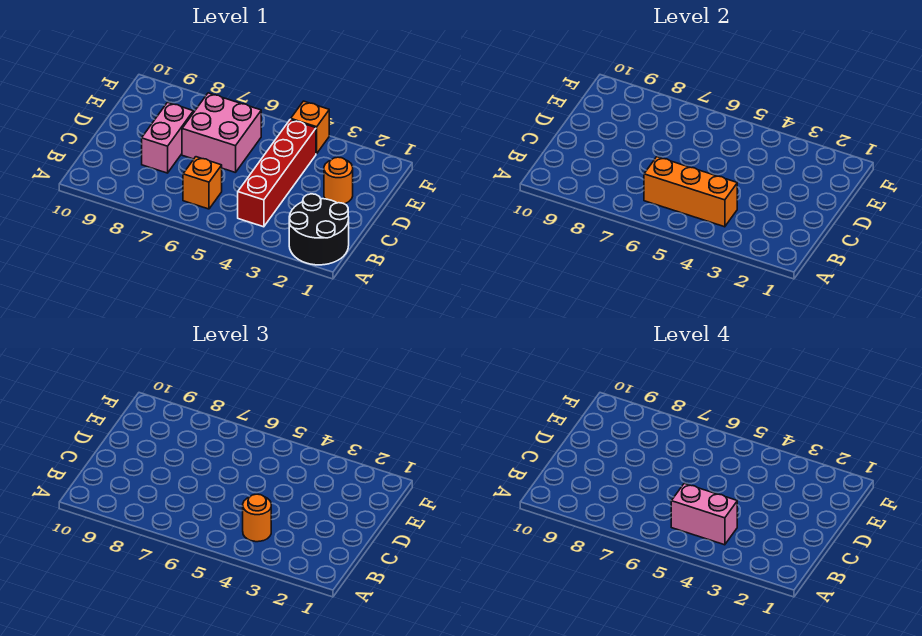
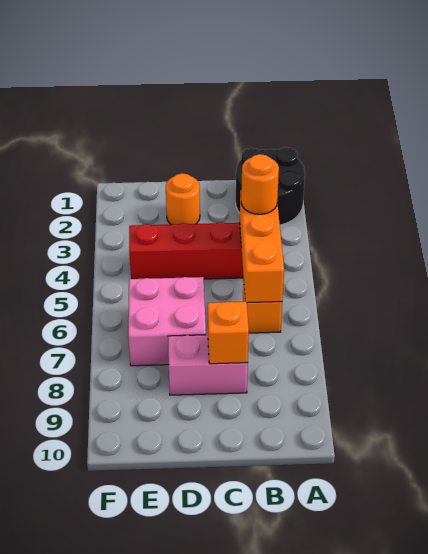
pink 1x2 brick [671,483,737,545] -> none
orange 1x1 brick [291,101,329,154] -> orange 1x1 brick moved to [208,302,249,364]

